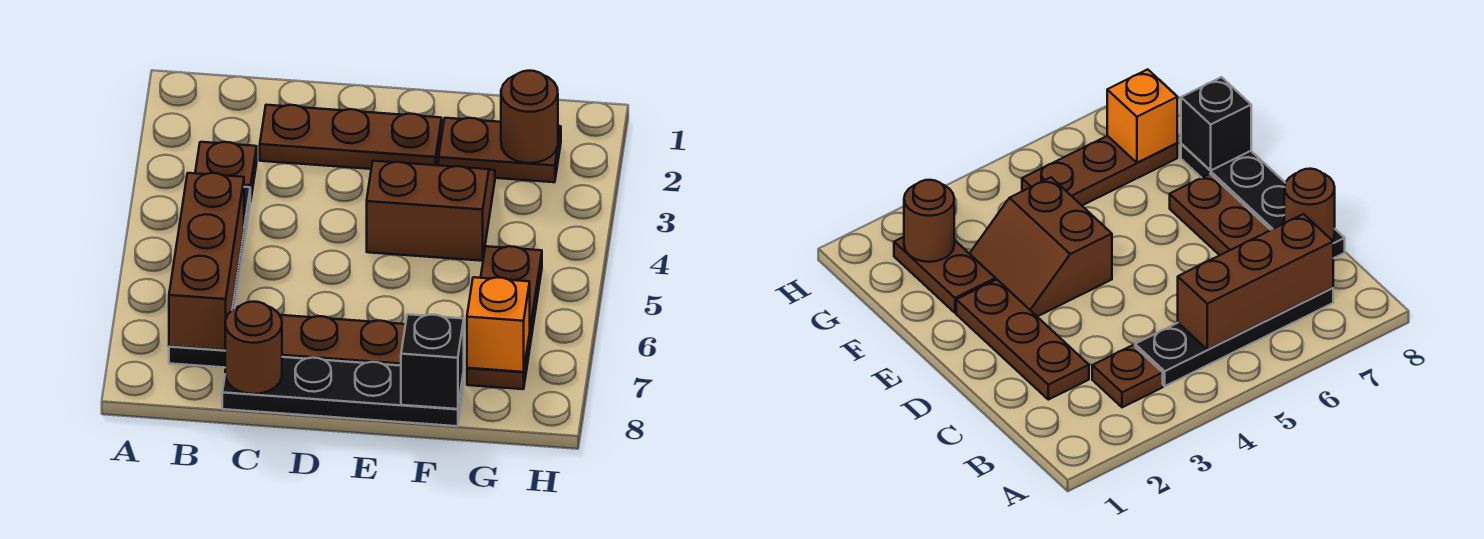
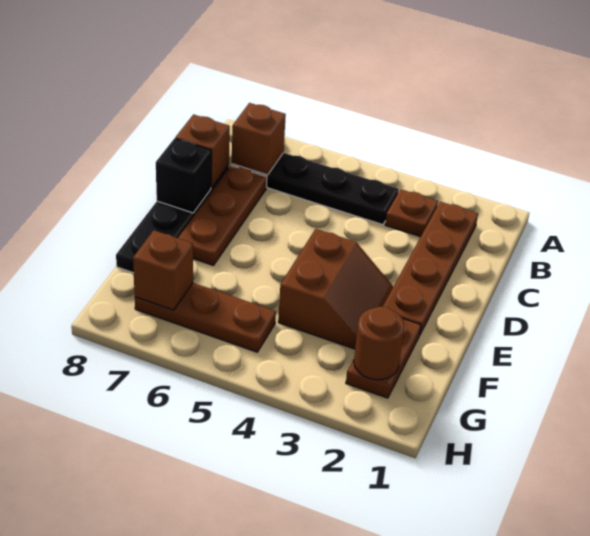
brown 1x3 brick [169,173,244,350] -> brown 1x1 brick [232,103,286,175]
brown 1x3 plate [260,105,442,169] -> brown 1x4 plate [382,202,478,334]
brown 1x1 round brick [225,302,282,394] -> brown 1x1 brick [175,114,230,187]
black 1x1 brick [401,314,464,409] -> black 1x1 brick moved to [156,138,211,213]
orange 1x1 brick [467,277,530,372] -> brown 1x1 brick [133,230,193,310]

